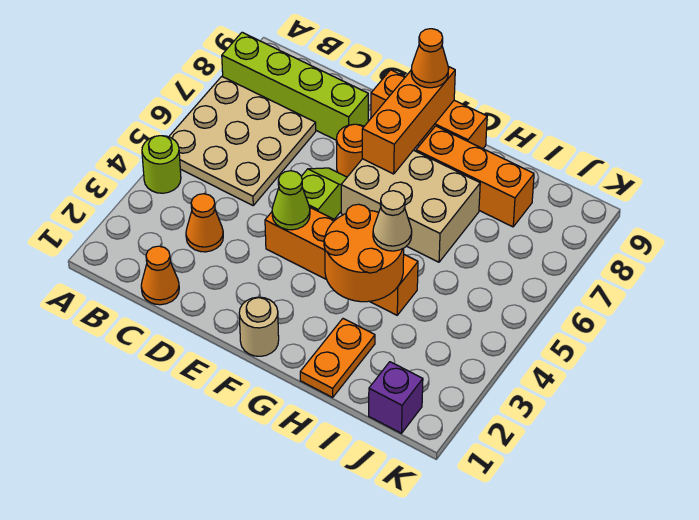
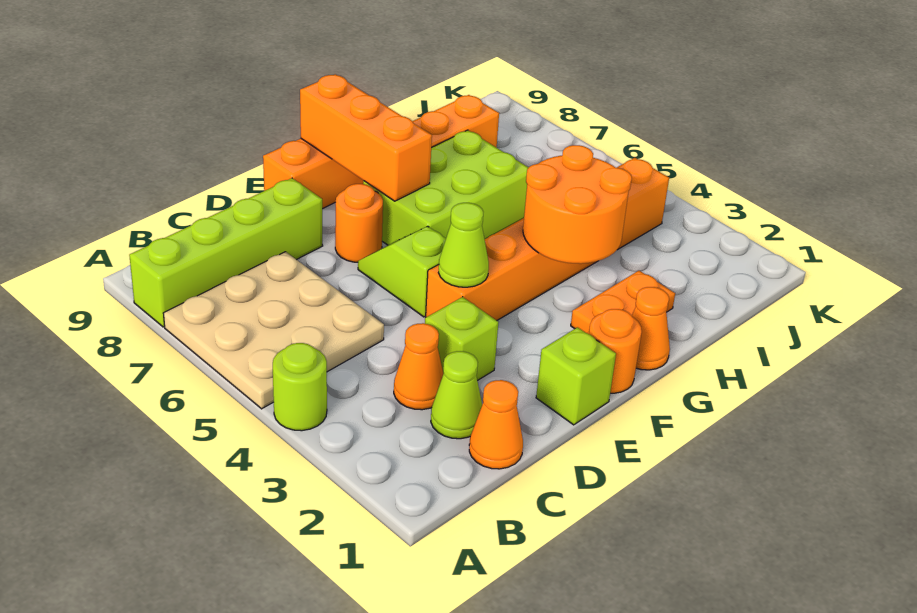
none -> lime 1x1 cone [431,351,482,439]
none -> lime 1x1 brick [425,297,498,381]
none -> lime 1x1 brick [536,327,616,425]
orange 1x4 brick [265,207,418,315] -> orange 1x6 brick [426,158,669,320]
tan 1x1 round brick [239,297,279,356] -> orange 1x1 round brick [589,309,642,393]
tan 2x3 brick [341,150,480,262] -> lime 2x3 brick [363,130,529,245]
orange 1x1 cone [411,29,449,88] -> orange 1x1 cone moved to [632,287,670,370]
orange 1x2 plate [300,319,375,397] -> orange 1x2 plate turned to [571,271,675,334]
tan 1x1 cone [373,191,412,251] -> none
purple 1x1 brick [369,362,423,433] -> none

